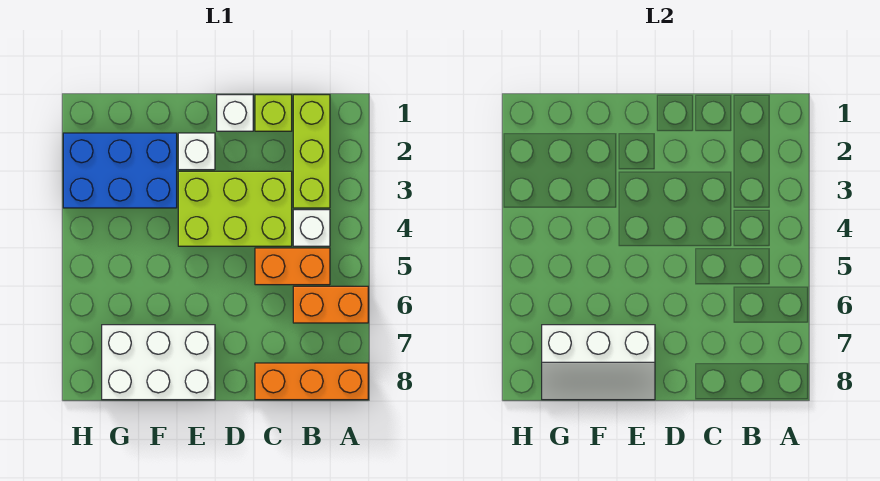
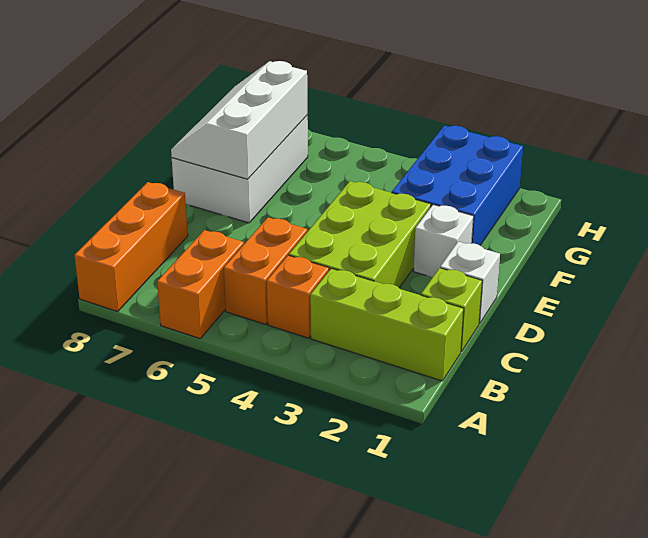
white 1x1 brick [293,210,330,246] -> orange 1x1 brick [267,255,329,338]

